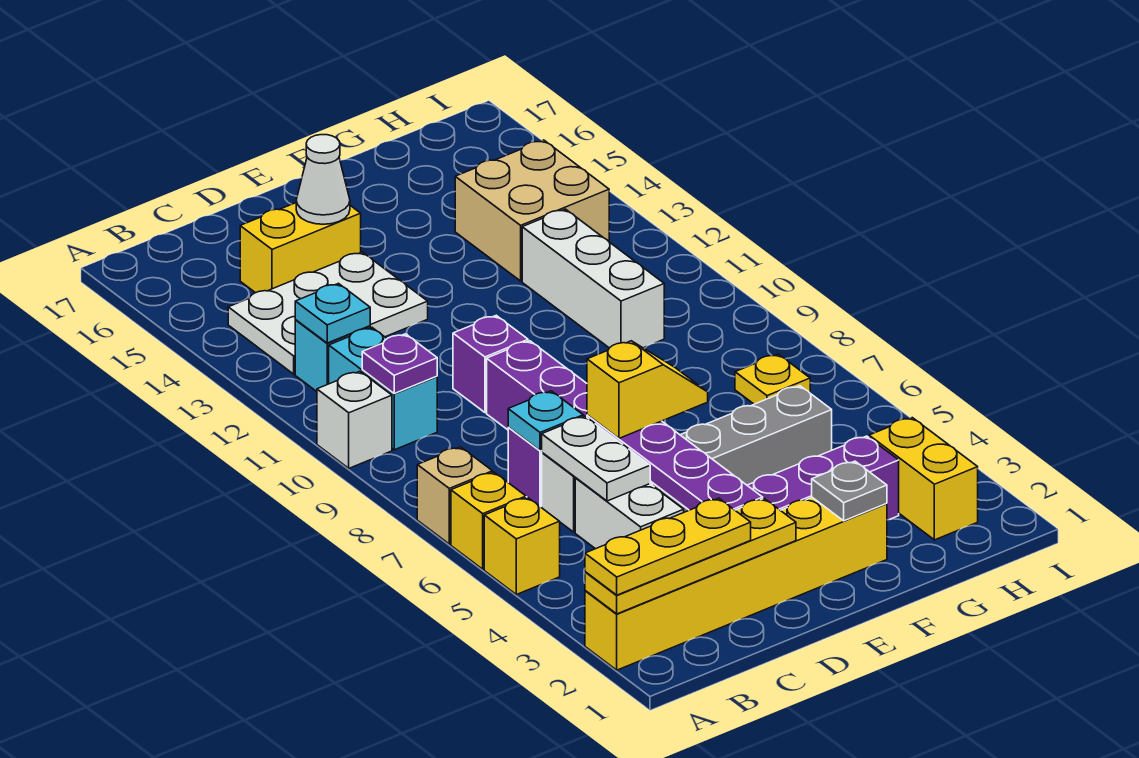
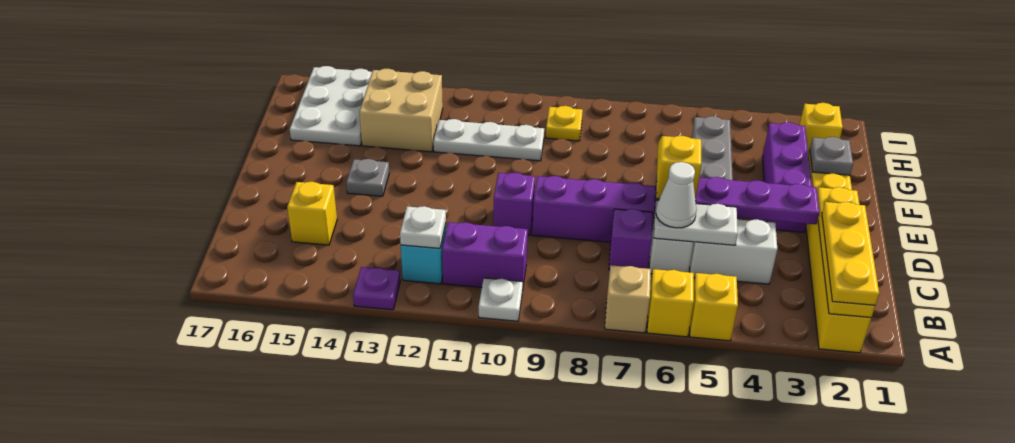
white 1x1 brick [317,371,392,468] -> white 1x1 plate [479,278,523,321]
cyan 1x2 brick [329,328,437,450] -> purple 1x2 brick [442,222,528,291]
purple 1x1 plate [362,334,437,393] -> purple 1x1 plate moved to [353,267,400,310]
cyan 1x1 plate [295,283,370,343] -> white 1x1 plate [400,206,446,248]
white 2x3 plate [228,252,428,374] -> white 2x3 plate moved to [290,66,372,146]
cyan 1x1 plate [508,391,583,451] -> none
yellow 1x2 brick [240,203,361,293] -> yellow 1x1 brick [287,182,337,245]
white 1x1 cone [296,135,350,224] -> white 1x1 cone moved to [656,162,696,228]
none -> grey 1x1 plate [346,159,389,196]
white 1x3 brick [522,209,664,348] -> white 1x3 plate [434,119,544,161]
yellow 1x2 brick [869,418,978,540] -> yellow 1x1 brick [800,103,843,154]
yellow 1x1 plate [735,354,810,404] -> yellow 1x1 plate moved to [546,106,583,141]

